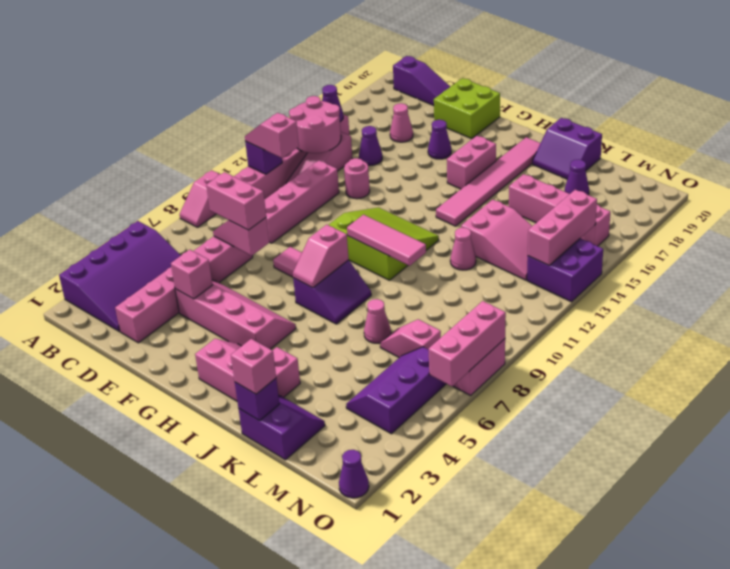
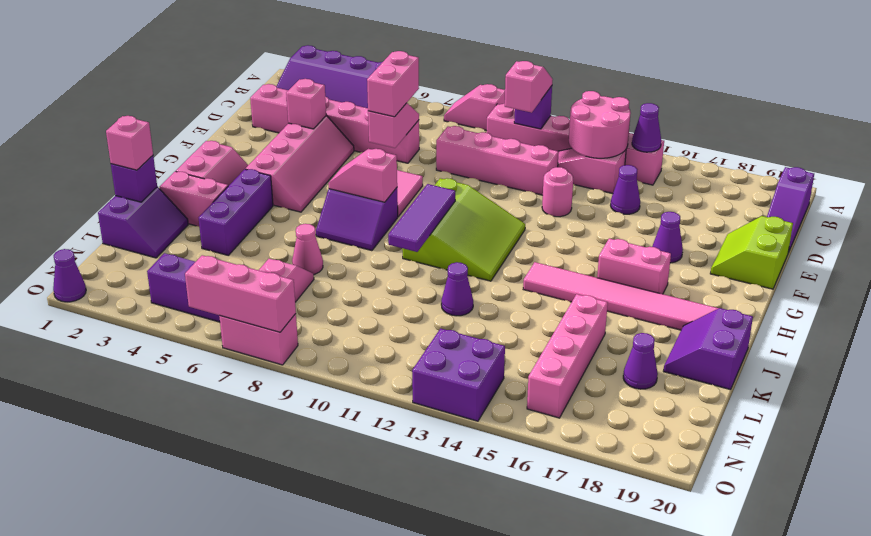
pink 1x1 cone [390,103,413,142] -> none
lime 2x2 brick [434,78,500,139] -> lime 2x2 slope [710,216,793,289]
pink 1x3 tile [347,215,426,266] -> purple 1x3 tile [388,184,455,252]
none -> purple 1x3 brick [199,169,273,255]
pink 1x1 cone [450,228,476,270] -> purple 1x1 cone [441,262,473,316]
pink 2x3 slope [461,200,532,280] -> none
pink 1x3 brick [528,190,597,266] -> none

